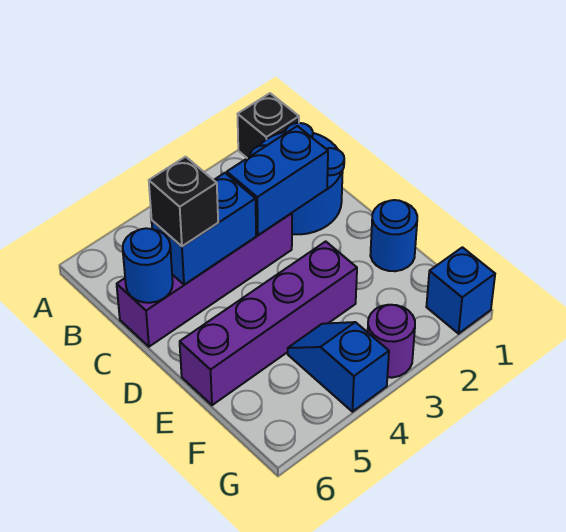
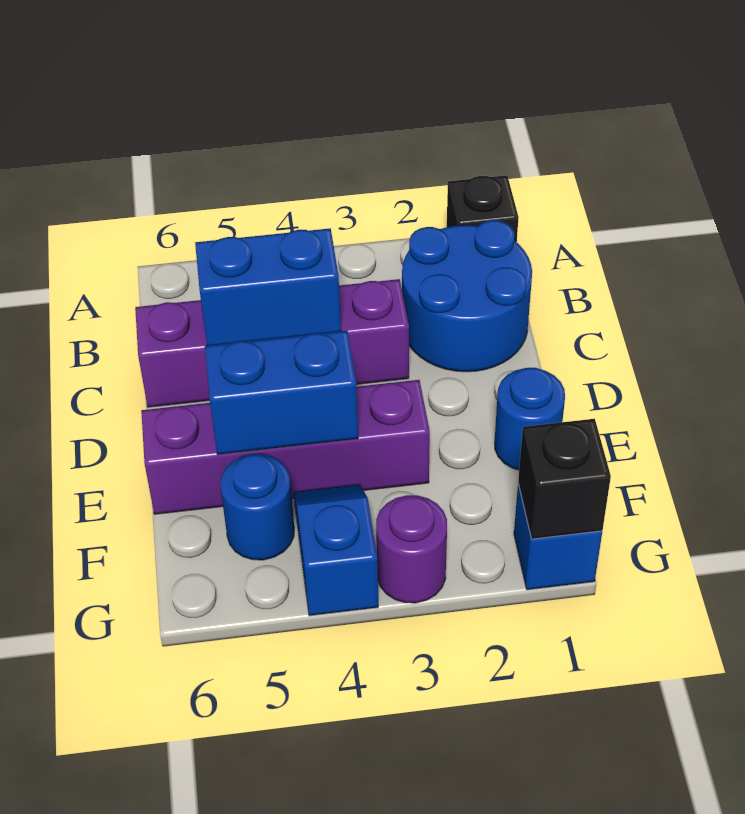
blue 1x2 brick [227,126,328,235] -> blue 1x2 brick moved to [205,331,358,454]
black 1x1 brick [149,157,218,246] -> black 1x1 brick moved to [518,419,611,539]
blue 1x1 round brick [123,228,173,303] -> blue 1x1 round brick moved to [220,454,294,560]

